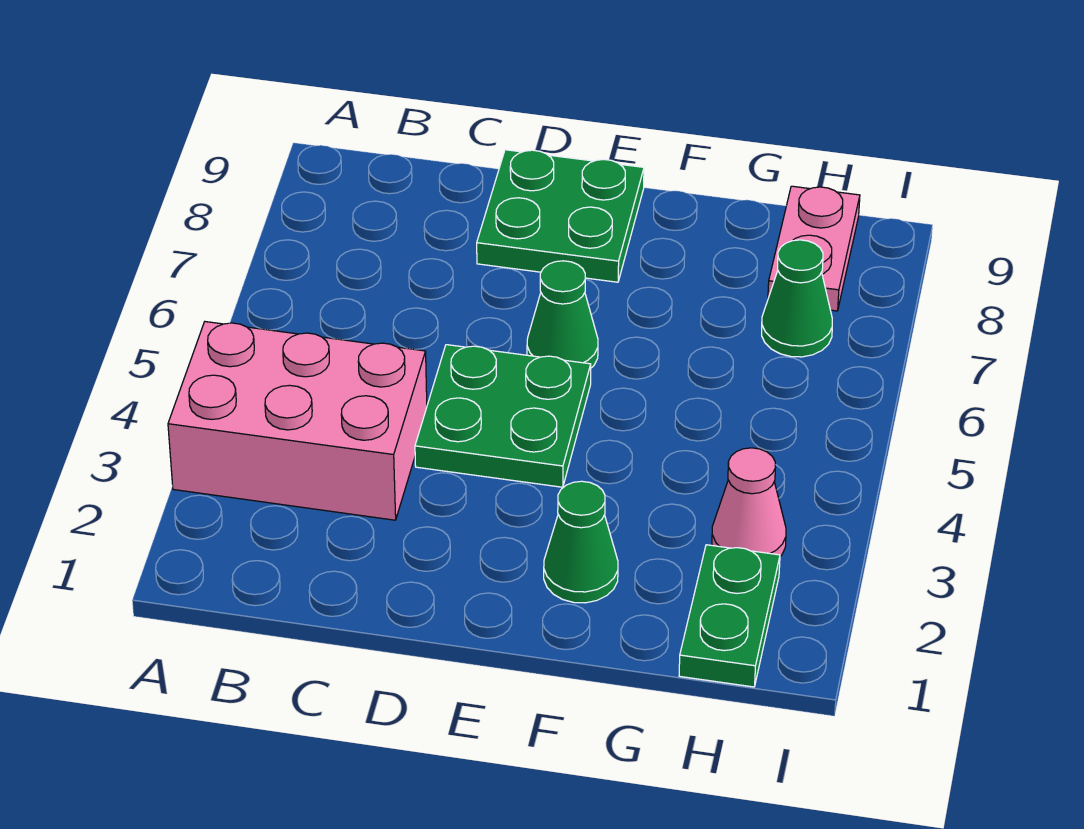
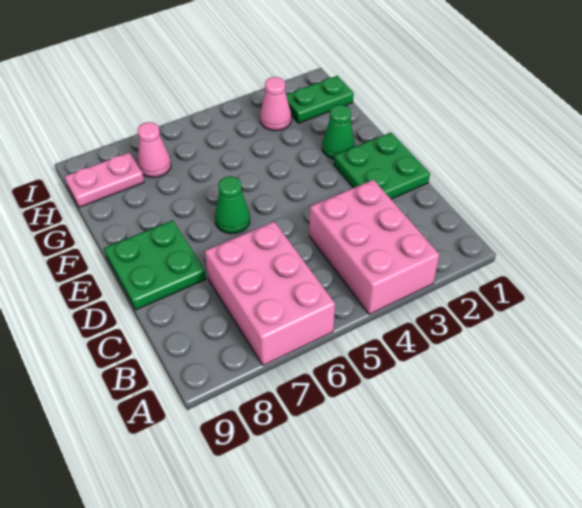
none -> pink 2x3 brick [205,222,335,366]
green 2x2 plate [415,345,591,487] -> green 2x2 plate moved to [334,132,430,199]
green 1x1 cone [762,240,832,357] -> pink 1x1 cone [137,122,171,177]

